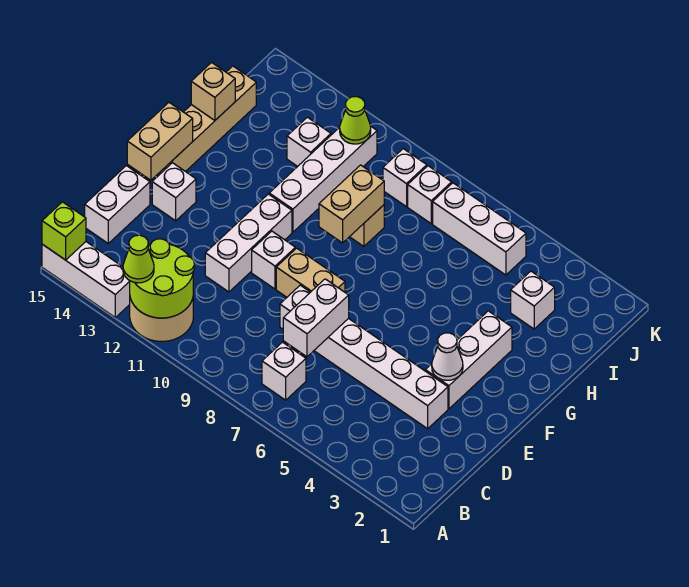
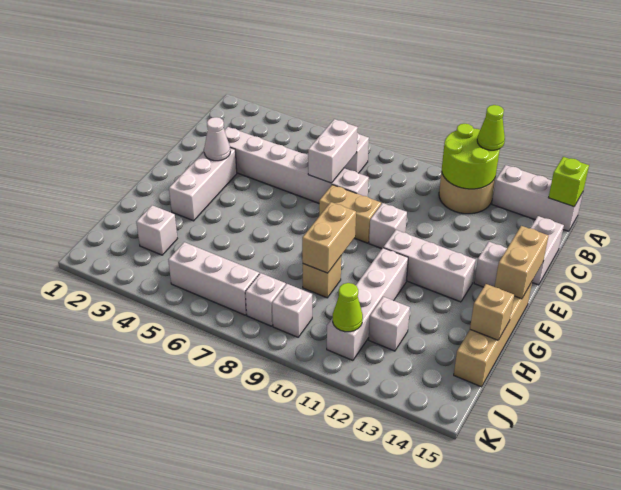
white 1x3 brick [205,194,292,292] -> white 1x3 brick turned to [383,230,476,302]

